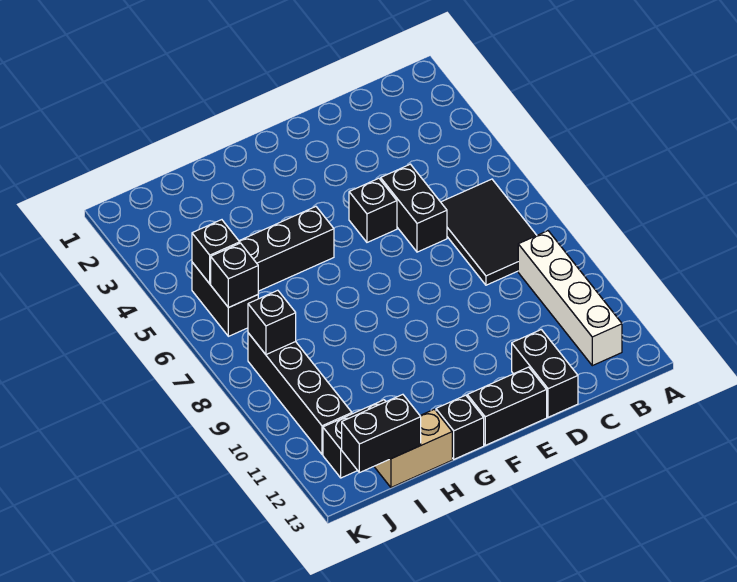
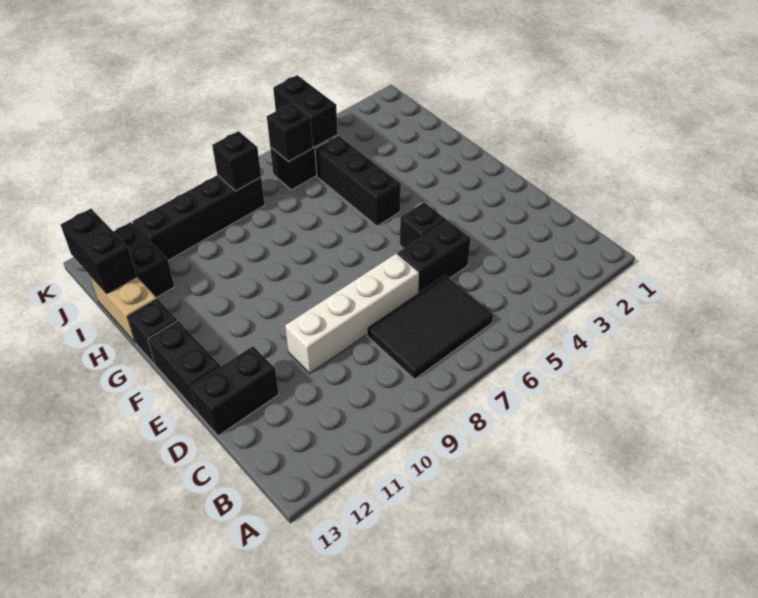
white 1x4 brick [518,231,622,366] -> white 1x4 brick moved to [285,254,419,373]
black 1x1 brick [192,220,240,284] -> black 1x2 brick [273,75,338,147]

